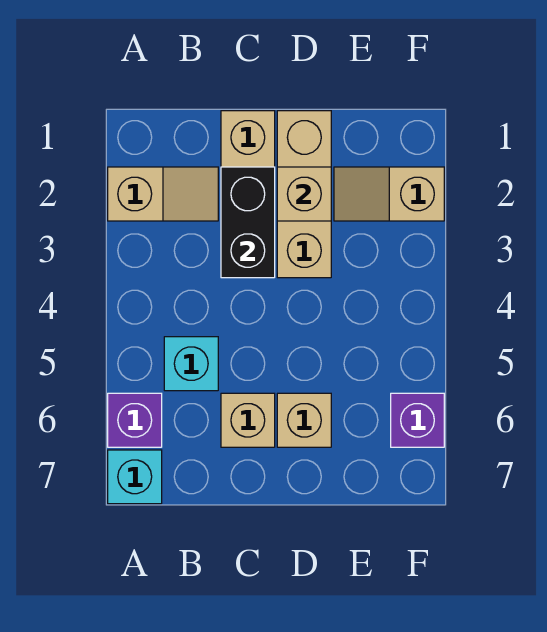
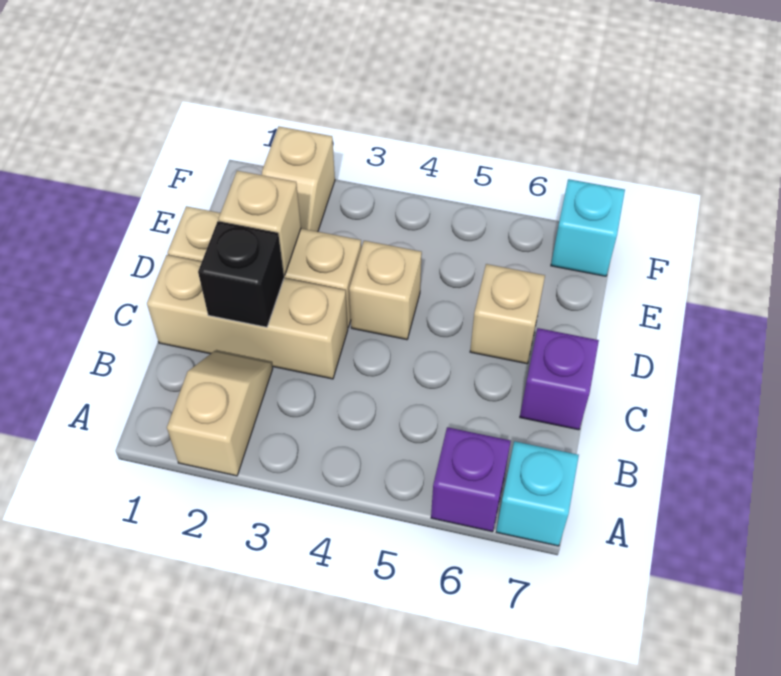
cyan 1x1 brick [164,337,218,391] -> cyan 1x1 brick moved to [551,179,625,276]
black 1x2 brick [221,167,275,278] -> black 1x1 brick [198,221,284,327]
tan 1x1 brick [221,393,275,447] -> tan 1x1 brick moved to [349,241,422,340]
purple 1x1 brick [391,393,444,447] -> purple 1x1 brick moved to [520,328,599,430]

